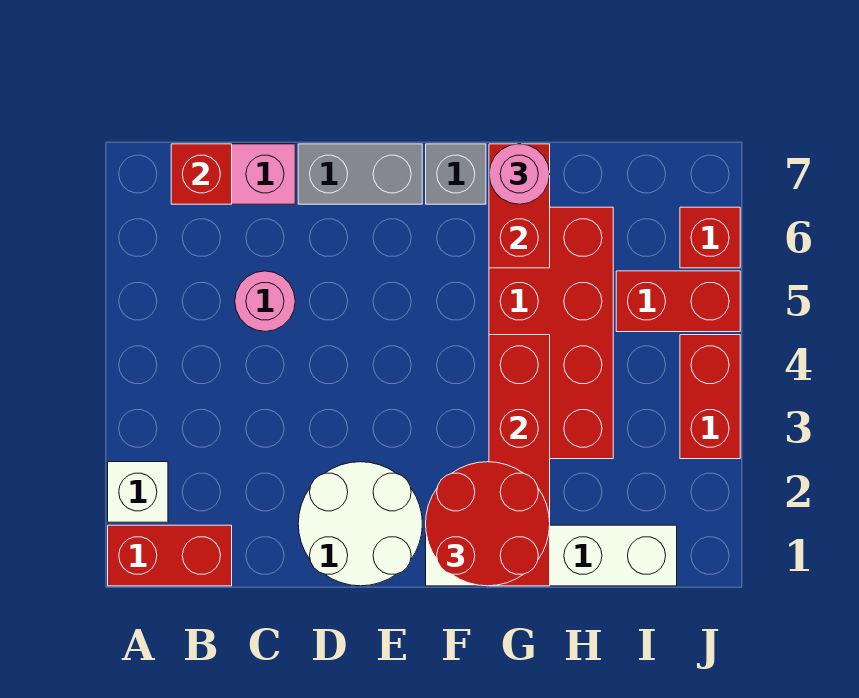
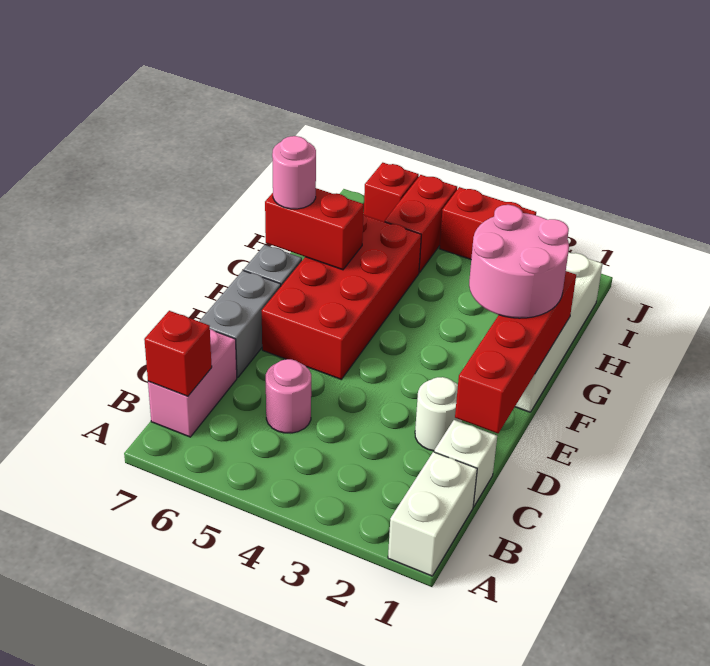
red 1x2 brick [108,525,232,586] -> white 1x2 brick [388,452,477,576]
white 1x1 brick [108,462,168,522] -> white 1x1 brick moved to [434,420,497,507]
white 2x2 round brick [298,462,422,586] -> white 1x1 round brick [415,377,462,451]
red 2x2 round brick [426,462,550,586] -> pink 2x2 round brick [469,205,569,318]
red 1x4 brick [489,335,550,586] -> red 1x4 brick turned to [455,271,576,433]
red 2x4 brick [489,207,613,459] -> red 2x4 brick turned to [262,214,421,379]

